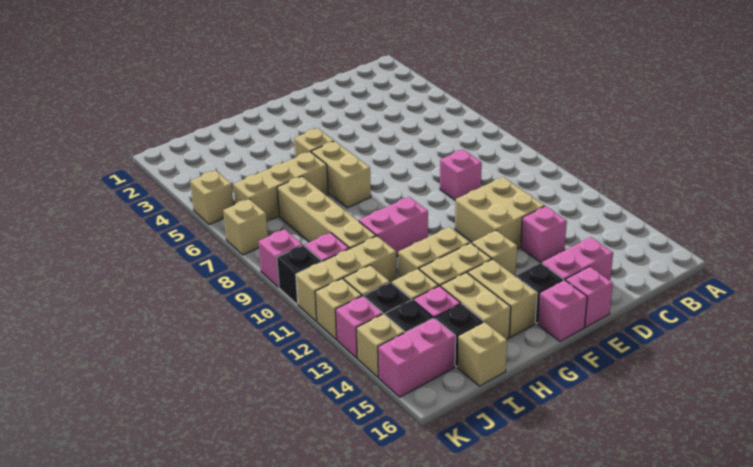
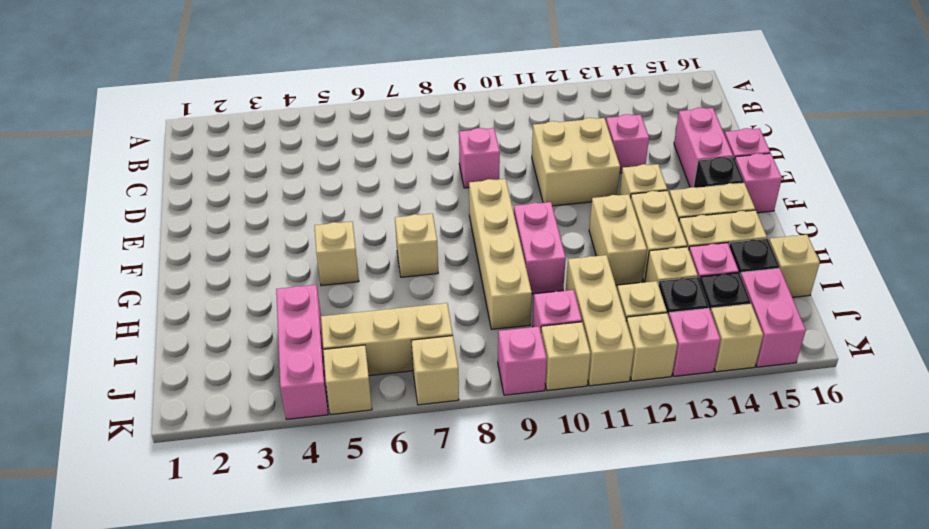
tan 1x2 brick [311,141,371,208] -> tan 1x1 brick [395,214,438,277]
tan 1x3 brick [234,152,328,221] -> tan 1x3 brick turned to [321,303,453,376]
none -> pink 1x3 brick [276,285,328,419]
tan 1x4 brick [277,176,376,249] -> tan 1x4 brick turned to [469,179,532,329]
black 1x1 brick [277,245,322,304] -> tan 1x1 brick [541,322,591,391]

